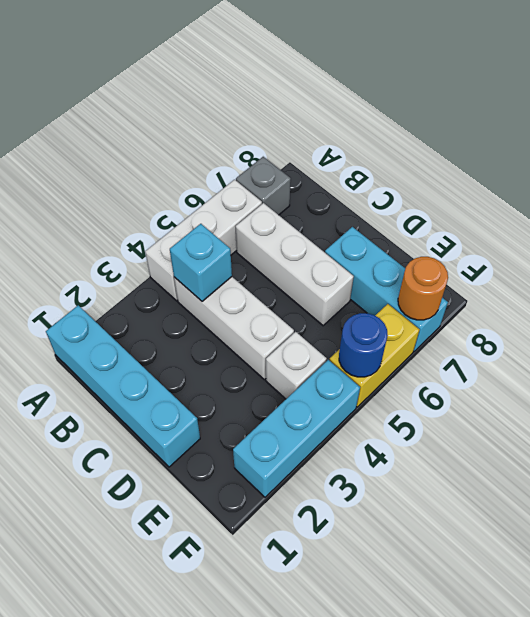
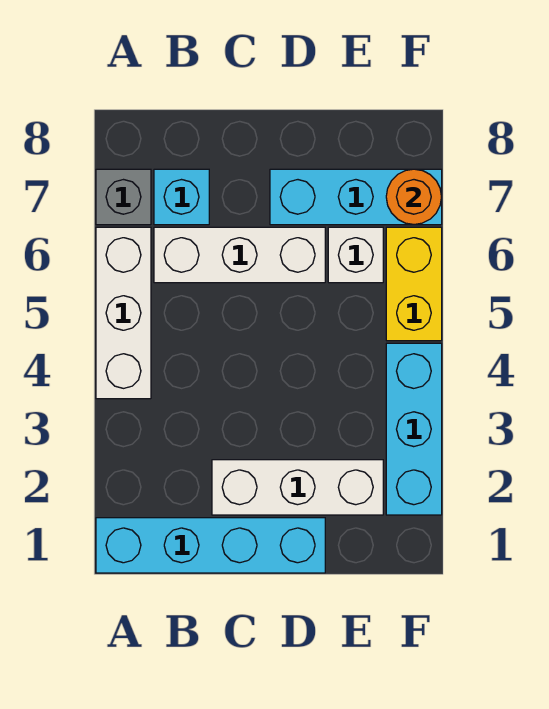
white 1x3 brick [174,277,294,380] -> white 1x3 brick moved to [212,460,383,515]
cyan 1x1 brick [170,224,232,301] -> cyan 1x1 brick moved to [154,169,209,225]
white 1x1 brick [266,332,327,399] -> white 1x1 brick moved to [328,227,383,283]
blue 1x1 round brick [339,313,388,377] -> none

